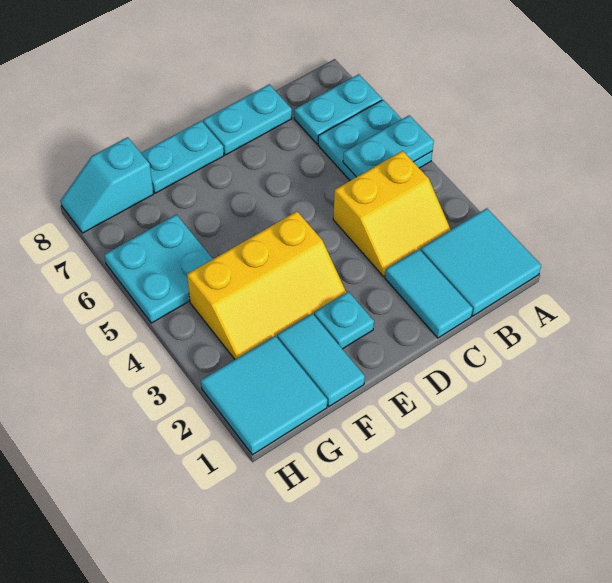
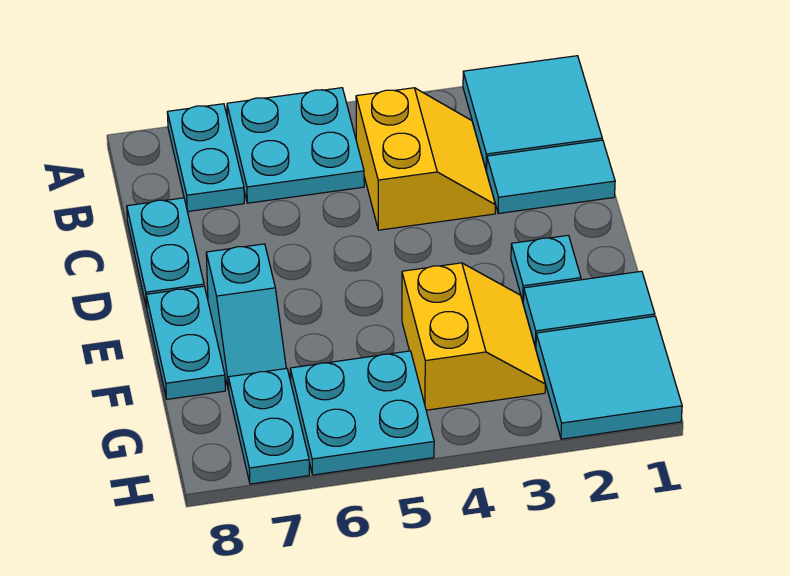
cyan 1x2 plate [343,115,434,177] -> cyan 1x2 plate moved to [228,368,309,484]
yellow 2x3 slope [187,211,346,359] -> yellow 2x2 slope [402,263,545,410]
cyan 1x2 slope [61,137,153,233] -> cyan 1x2 slope moved to [206,244,286,390]

